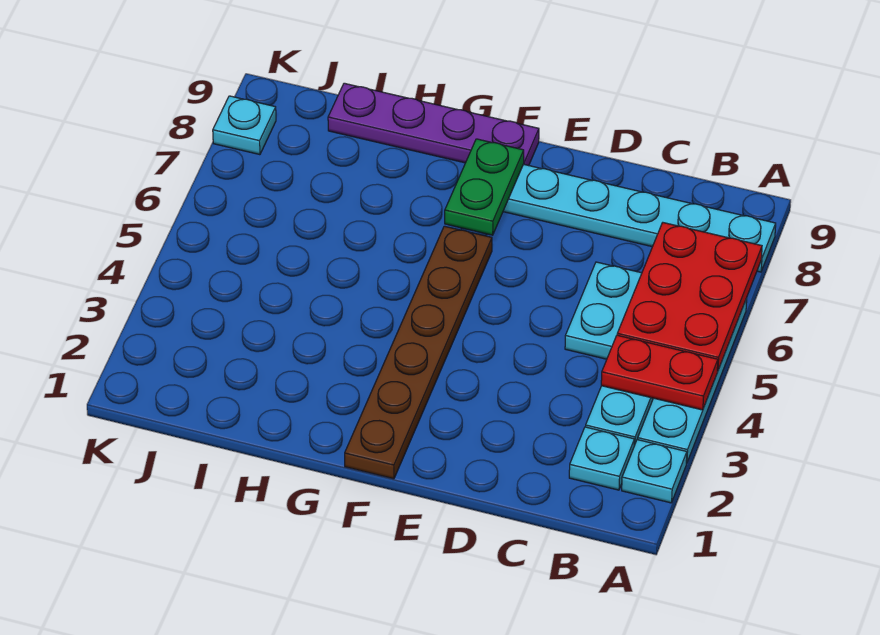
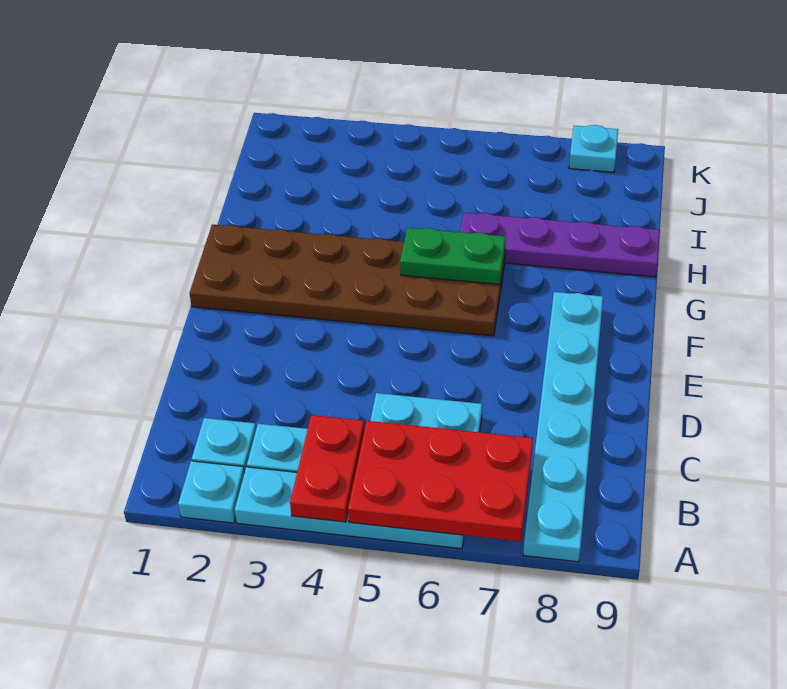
brown 1x6 plate [345,226,492,479] -> brown 2x6 plate [189,224,505,336]
green 1x2 plate [445,139,524,235] -> green 1x2 plate moved to [400,228,506,284]
purple 1x4 plate [328,83,539,166] -> purple 1x4 plate turned to [460,213,660,277]

